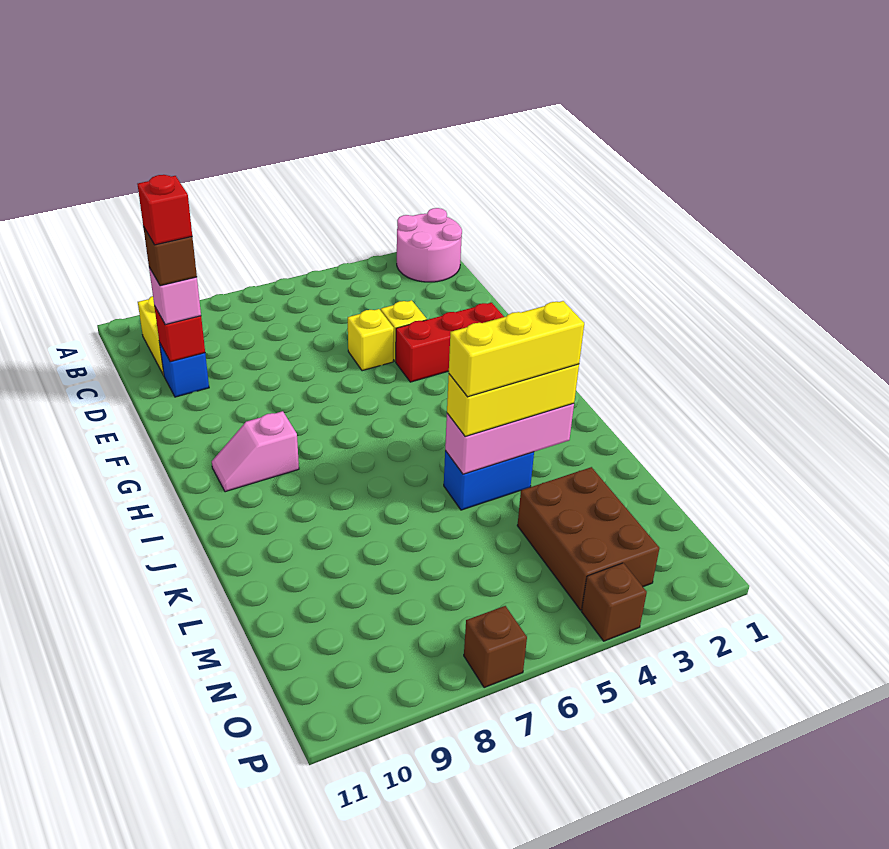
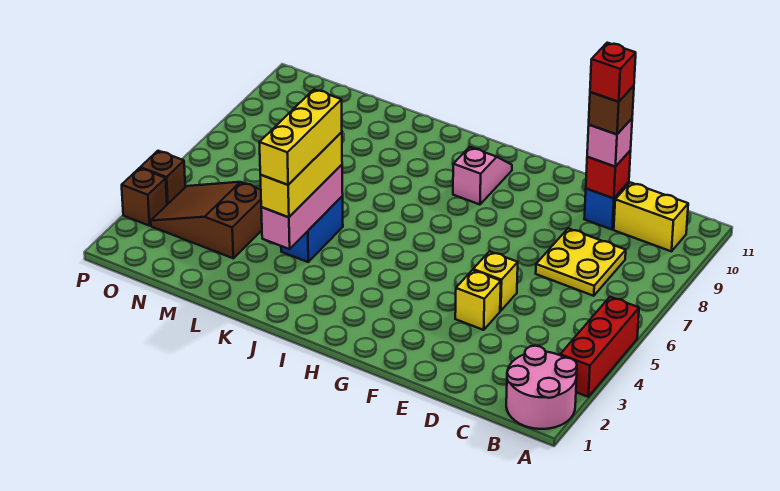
none -> yellow 2x2 plate [536,228,626,296]
red 1x3 brick [396,303,504,382] -> red 1x3 brick moved to [560,297,639,397]
brown 2x3 brick [517,467,659,610] -> brown 2x3 slope [151,182,262,258]
brown 1x1 brick [464,606,527,688] -> brown 1x1 brick moved to [122,168,167,226]

